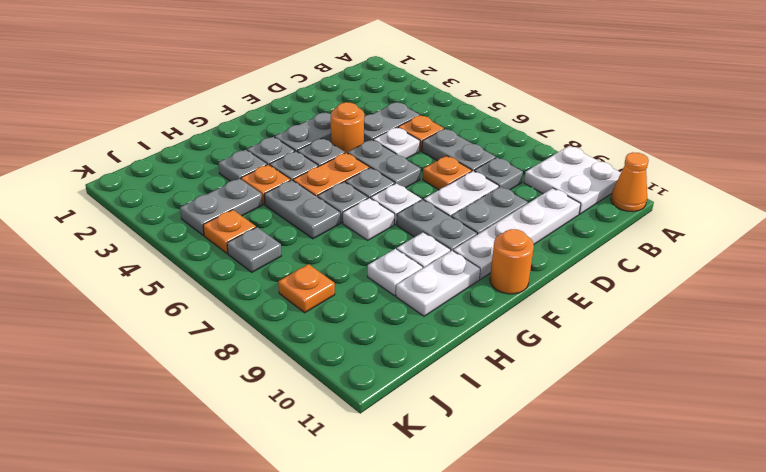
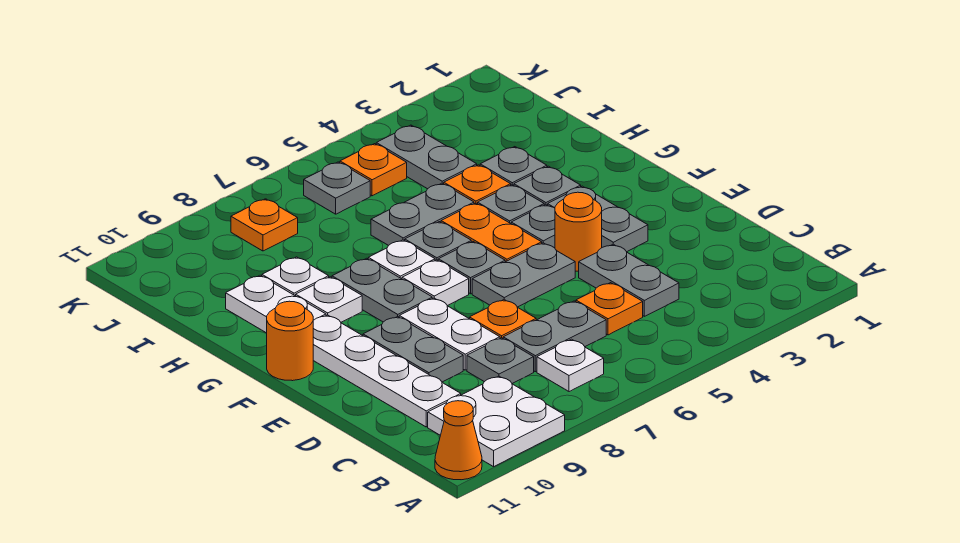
white 1x1 plate [373,127,420,159] -> white 1x1 plate moved to [537,339,604,392]
grey 1x2 plate [397,199,477,251] -> grey 1x2 plate turned to [332,258,432,322]

